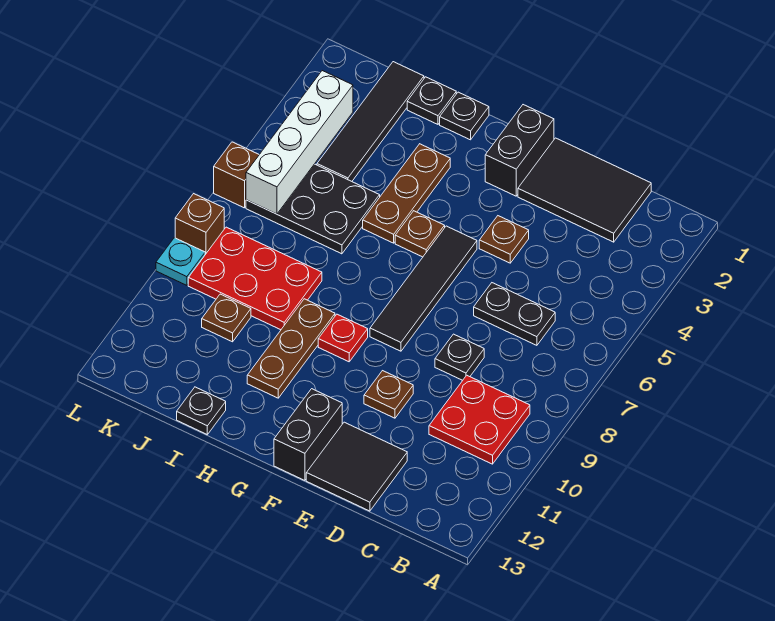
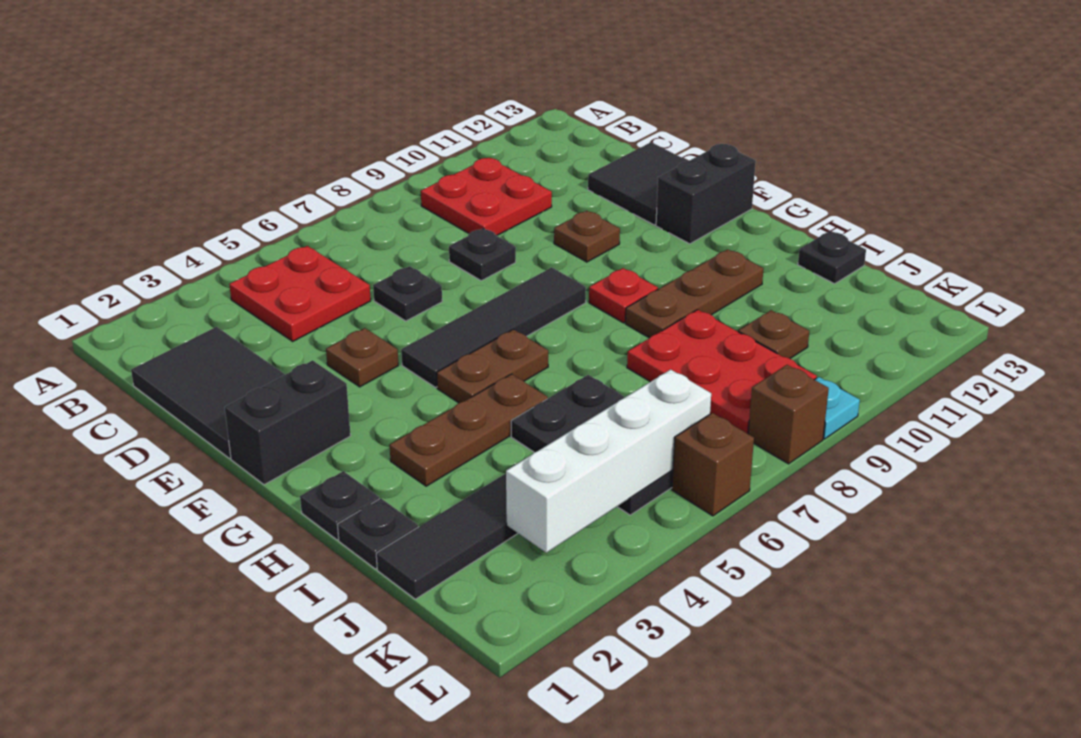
none -> red 2x2 plate [229,246,371,341]
black 1x2 plate [474,283,555,345] -> black 1x1 plate [373,266,442,321]
brown 1x1 plate [395,211,445,257] -> brown 1x2 plate [437,329,548,403]

